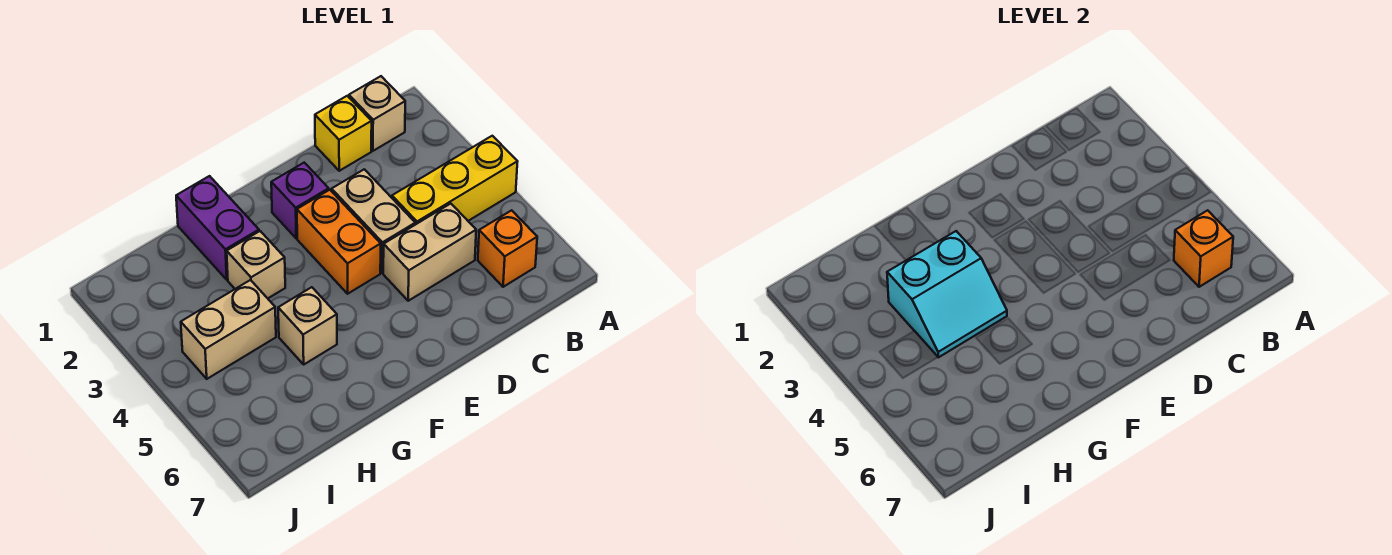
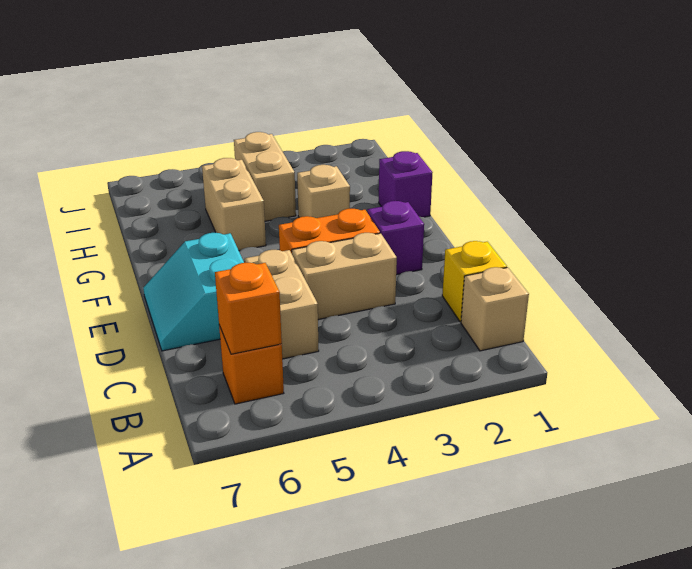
yellow 1x3 brick [392,136,518,225] -> none
purple 1x2 brick [176,176,259,280] -> purple 1x1 brick [379,151,433,217]
cyan 2x2 slope [887,231,1007,357] -> cyan 2x2 slope moved to [143,233,244,351]
tan 1x1 brick [278,287,337,364] -> tan 1x2 brick [202,158,266,251]

